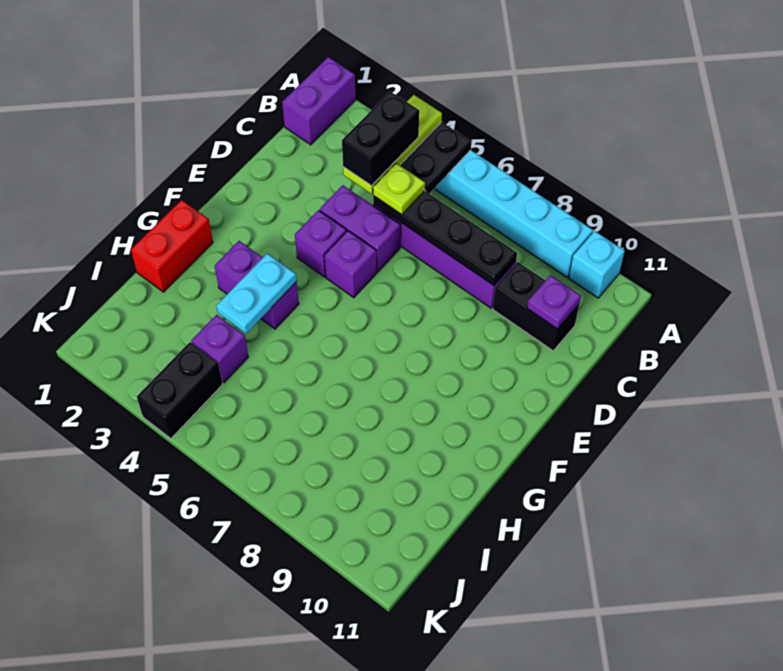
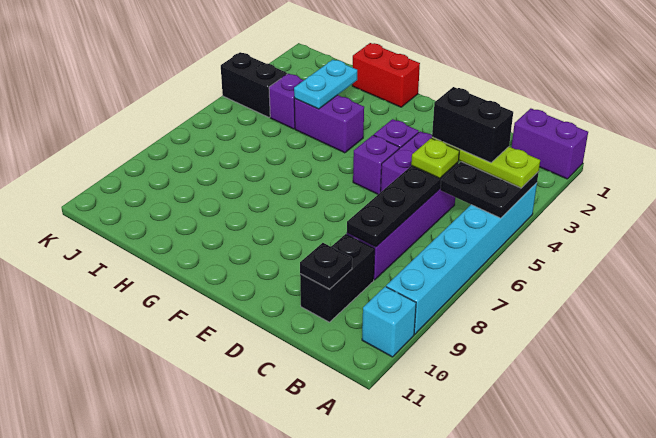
purple 1x1 plate [527,275,581,328] -> black 1x1 plate [300,243,352,289]
purple 1x2 brick [215,241,299,329] -> purple 1x2 brick turned to [294,95,364,153]
cyan 1x2 plate [216,254,296,333] -> cyan 1x2 plate turned to [294,60,357,109]

